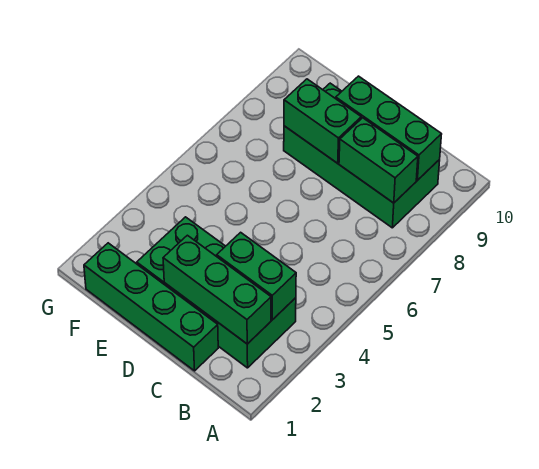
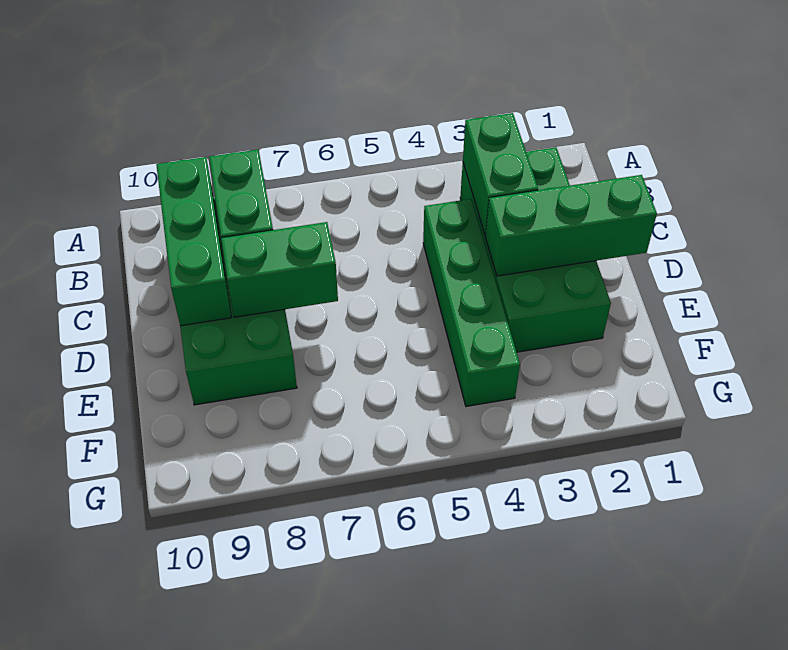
green 1x3 brick [163,235,271,344] -> green 1x3 brick turned to [485,175,657,276]
green 1x4 brick [84,243,218,371] -> green 1x4 brick moved to [423,199,520,406]
green 1x2 brick [284,79,361,163] -> green 1x2 brick turned to [221,222,338,317]

